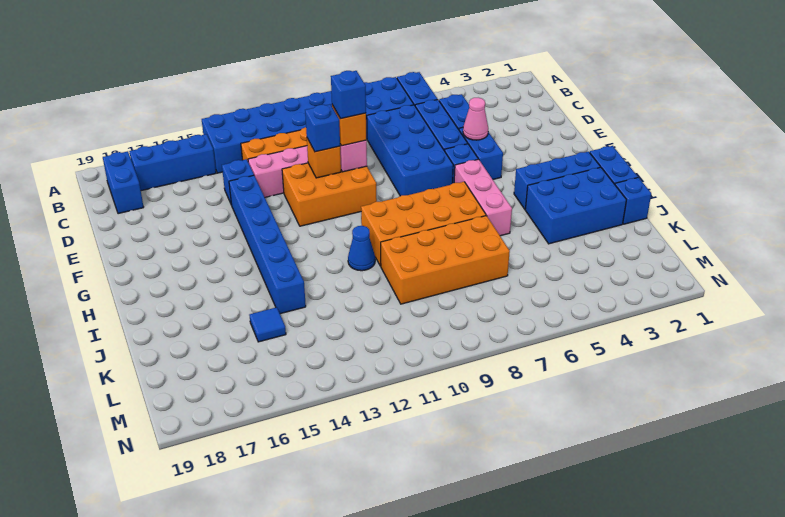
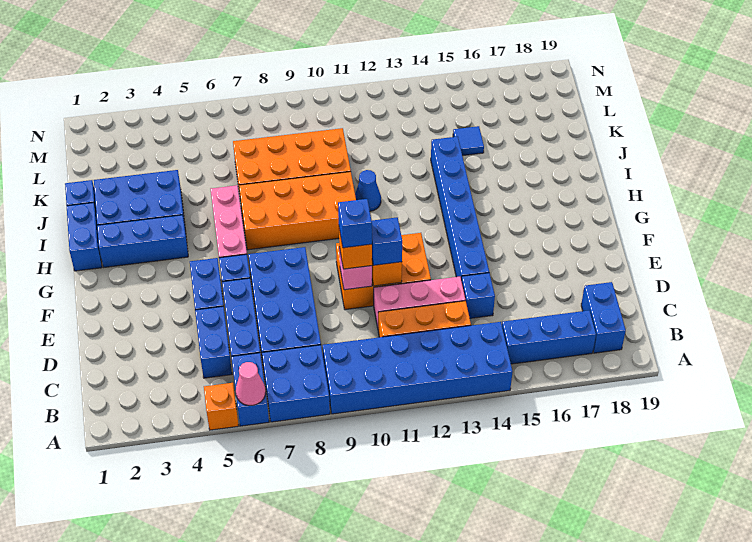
none -> orange 1x1 brick [204,383,239,430]
pink 1x1 cone [463,98,488,140] -> pink 1x1 cone moved to [236,362,266,405]

